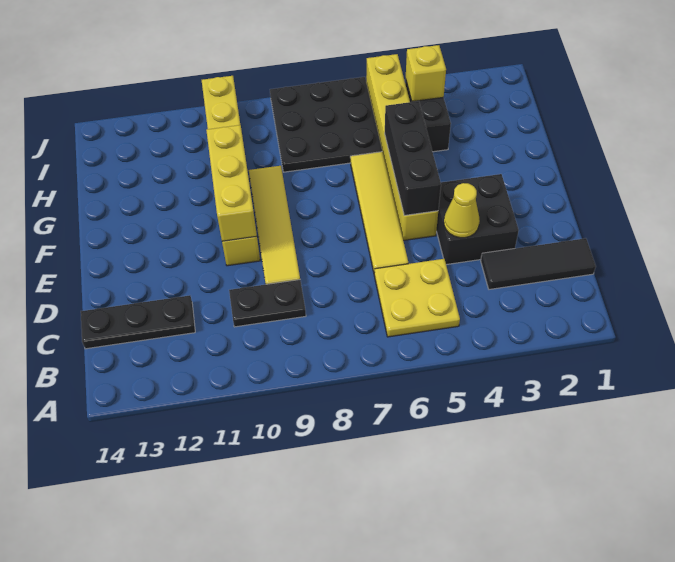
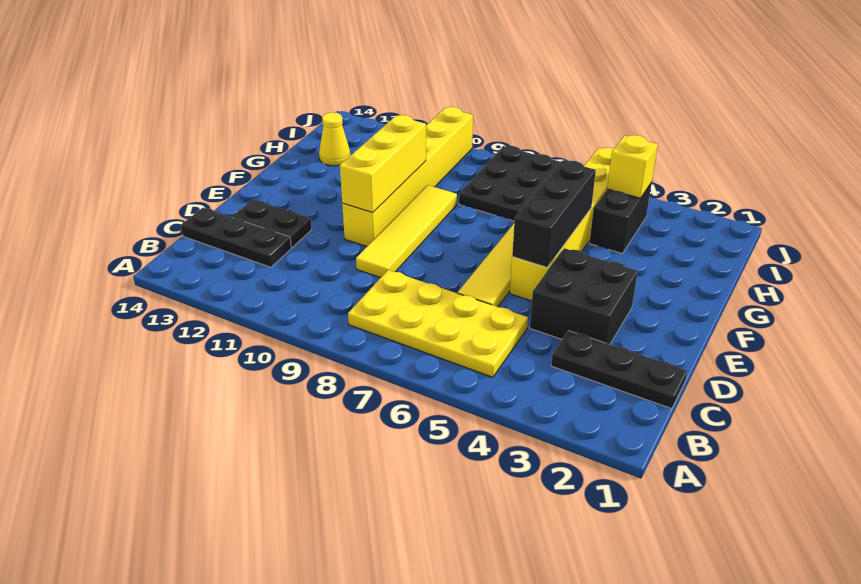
yellow 2x2 plate [374,259,460,337] -> yellow 2x4 plate [348,270,528,377]
black 1x3 tile [481,238,596,289] -> black 1x3 plate [551,331,687,409]
black 1x2 plate [229,280,306,327] -> black 1x2 plate moved to [233,200,312,247]
yellow 1x1 cone [444,183,480,238] -> yellow 1x1 cone moved to [319,112,350,166]

